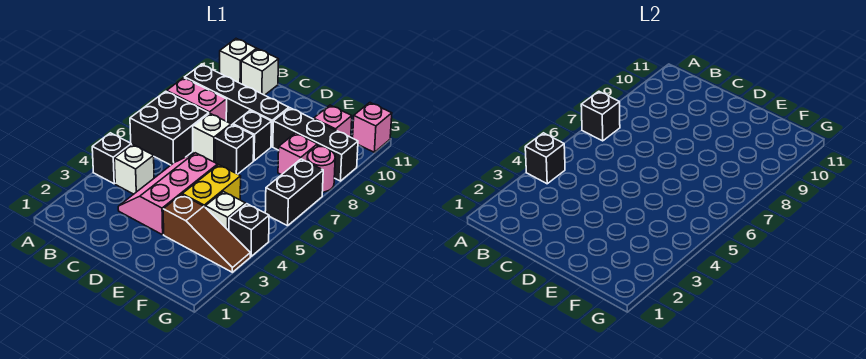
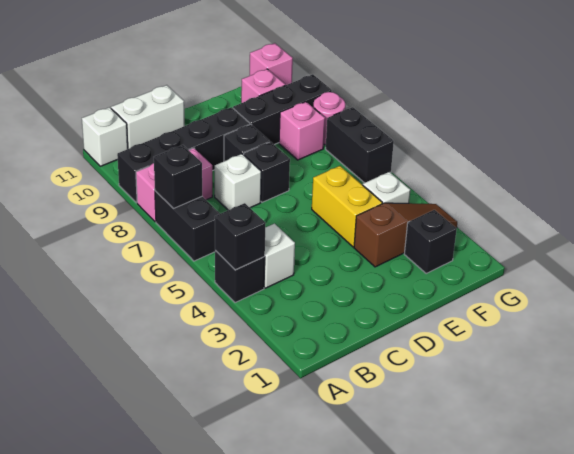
black 2x2 brick [130,91,209,165] -> black 1x2 brick [155,191,220,261]
white 1x1 brick [241,49,279,95] -> white 1x2 brick [111,85,185,149]
pink 2x3 slope [118,153,218,235] -> none
black 1x1 brick [229,204,269,256] -> black 1x1 brick moved to [404,210,457,273]

